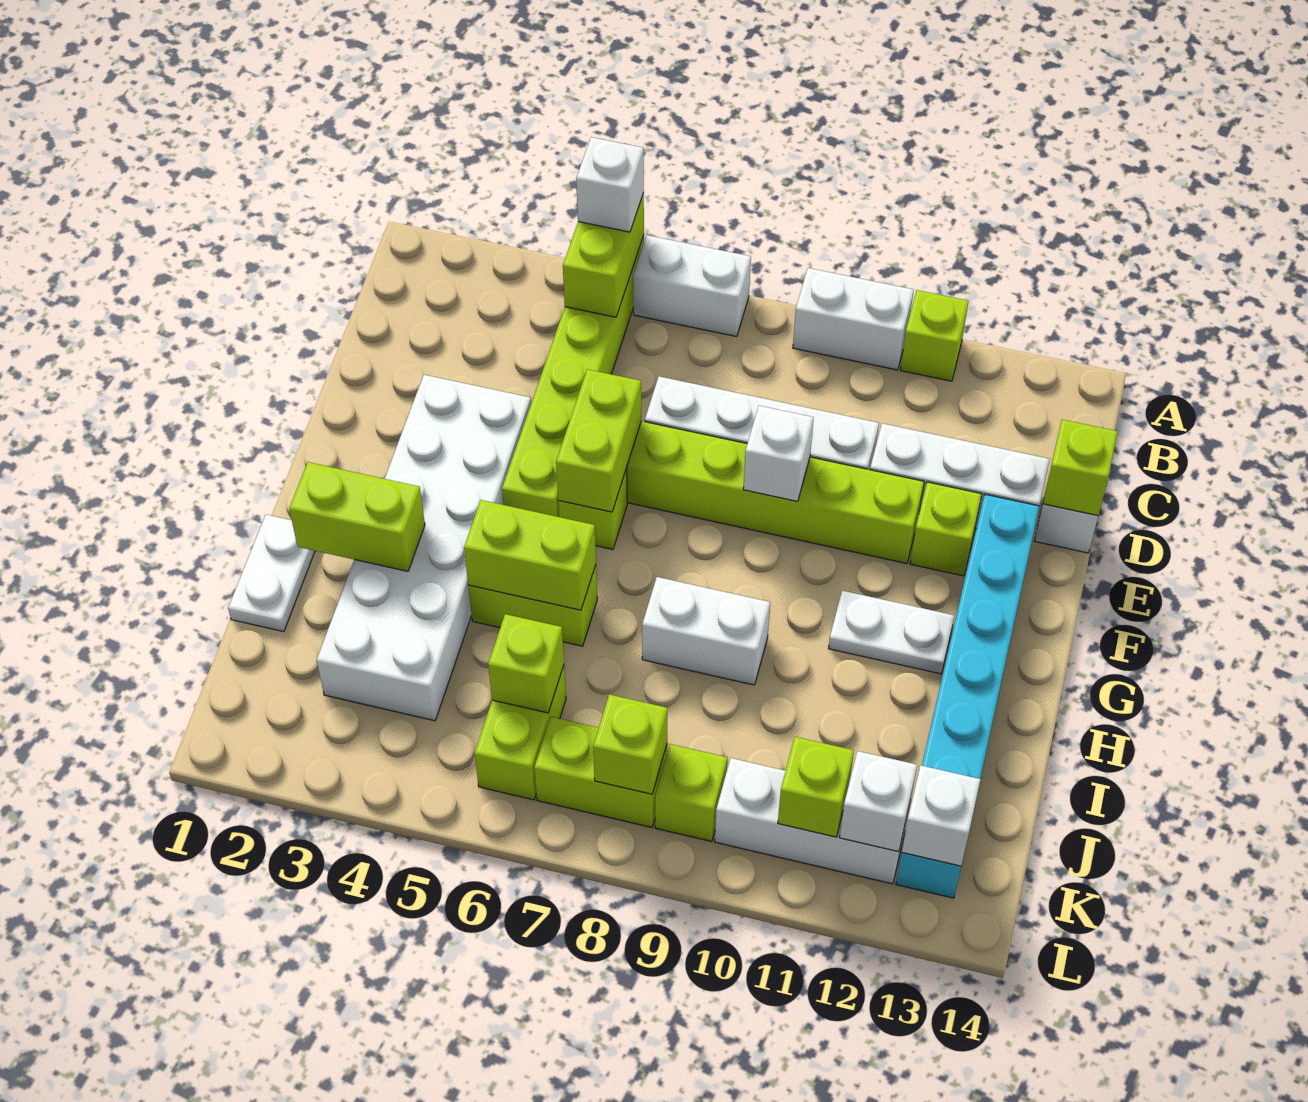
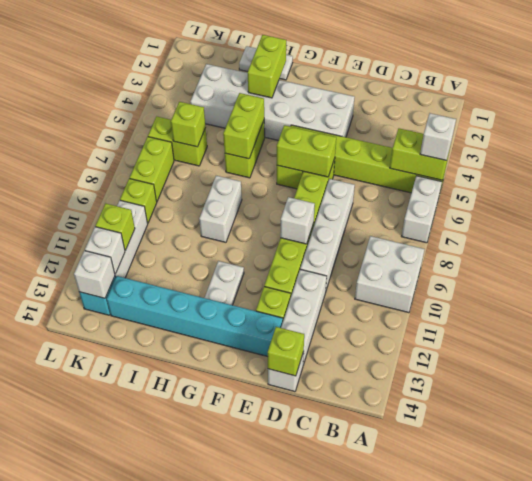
white 1x2 brick [793,268,914,370] -> white 2x2 brick [355,236,425,313]
lime 1x1 brick [901,290,968,381] -> none
lime 1x1 brick [593,694,667,794] -> none

